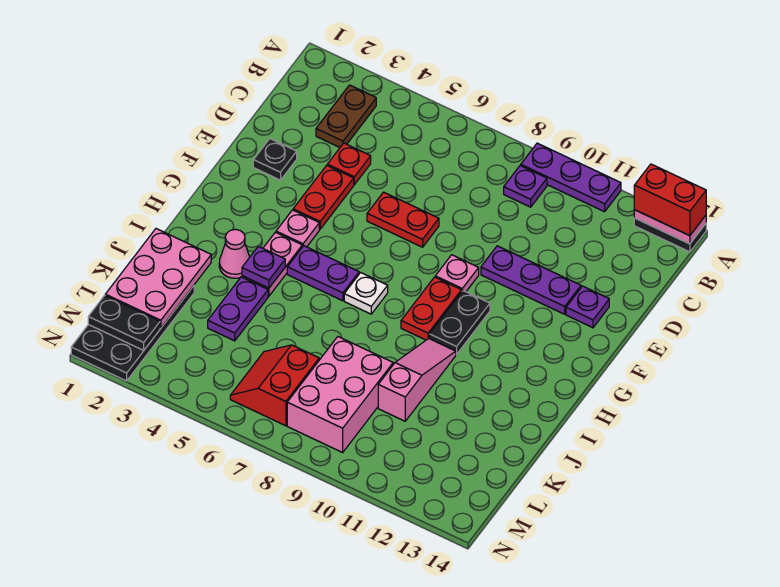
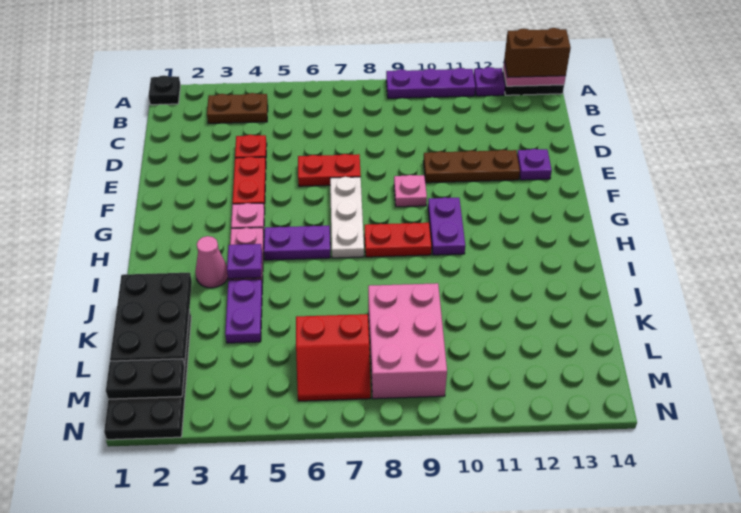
red 1x2 brick [634,164,706,236] -> brown 1x2 brick [504,28,571,77]
brown 1x2 plate [316,85,376,147] -> brown 1x2 plate turned to [207,93,268,123]
purple 1x1 plate [504,165,547,207] -> purple 1x1 plate moved to [474,67,505,96]
black 1x1 plate [253,139,297,180] -> black 1x1 plate moved to [148,75,180,105]
purple 1x3 plate [481,246,581,314] -> brown 1x3 plate [423,150,520,183]
red 1x2 plate [401,277,462,340] -> red 1x2 plate turned to [365,223,432,257]
black 1x2 plate [430,291,490,354] -> purple 1x2 plate [428,197,465,255]
white 1x1 plate [344,273,388,314] -> white 1x3 plate [330,177,364,258]
pink 1x3 slope [378,338,456,421] -> none
pink 2x3 plate [105,229,211,328] -> black 2x3 plate [110,273,192,366]
red 2x2 slope [230,345,319,426] -> red 2x2 slope turned to [296,314,371,401]

